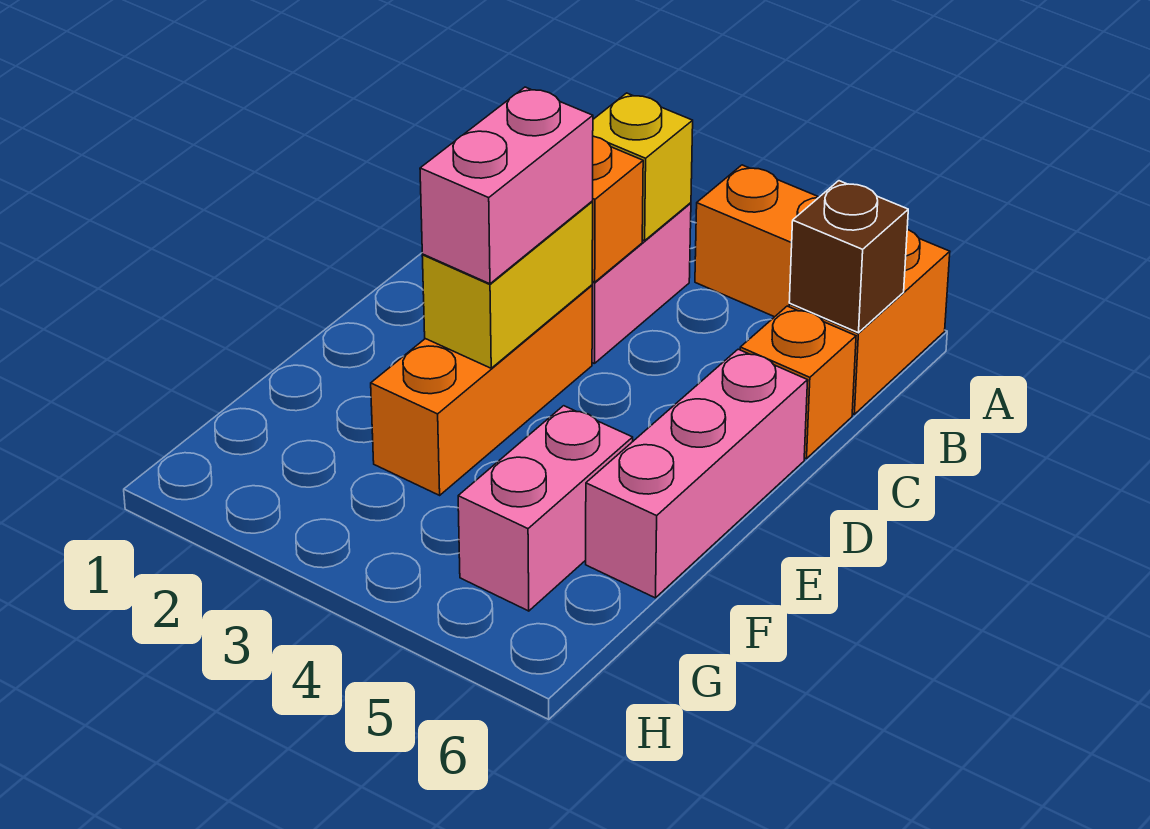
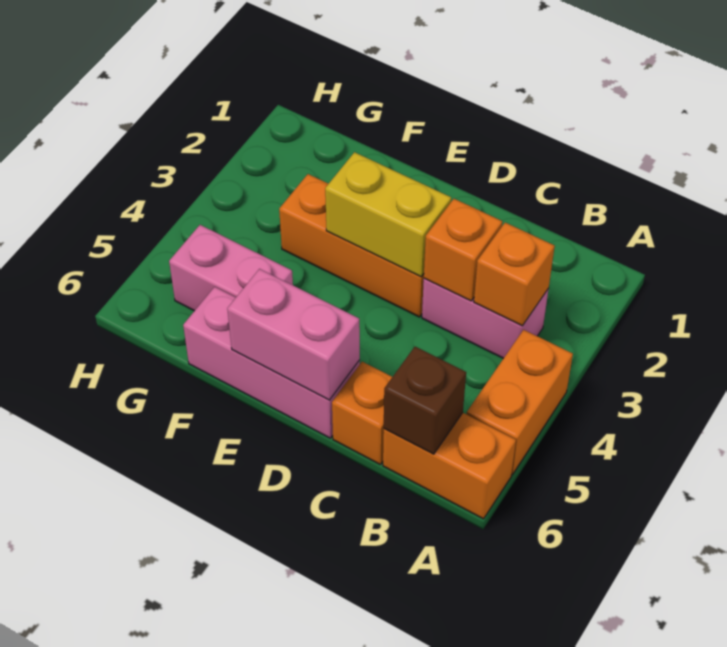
yellow 1x1 brick [593,93,693,241] -> orange 1x1 brick [474,223,555,326]
pink 1x2 brick [420,87,593,284] -> pink 1x2 brick moved to [227,269,360,400]

